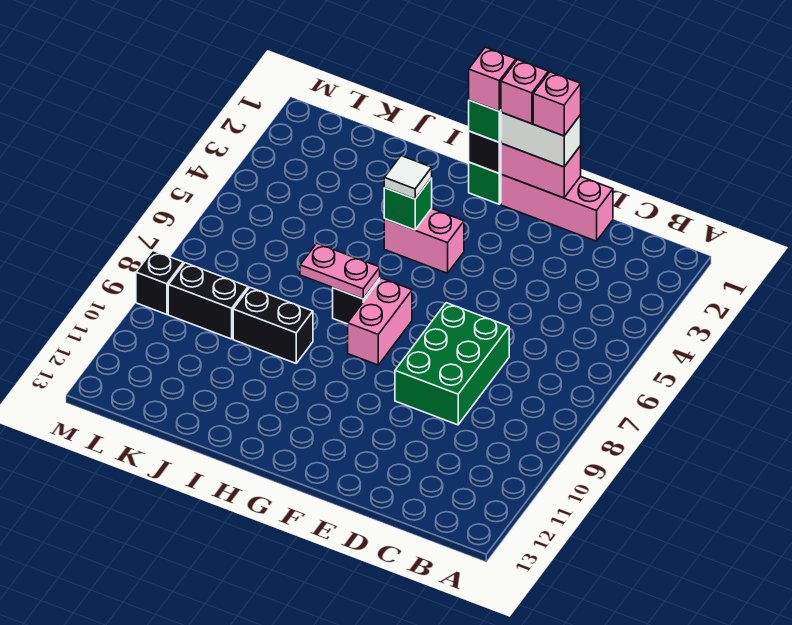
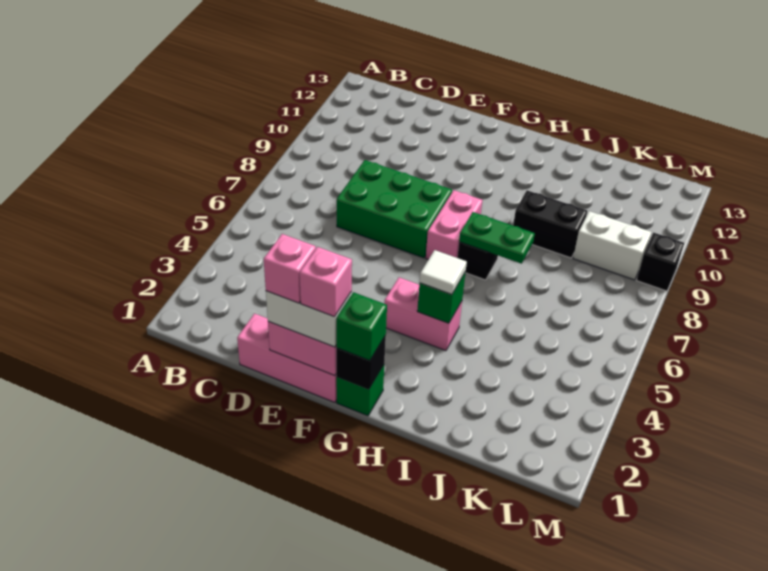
green 2x3 brick [395,303,509,425] -> green 2x3 brick turned to [337,160,452,258]
pink 1x1 brick [469,47,516,111] -> none
pink 1x2 plate [300,243,380,299] -> green 1x2 plate [459,212,535,264]
black 1x2 brick [168,263,248,339] -> white 1x2 brick [573,211,651,280]

